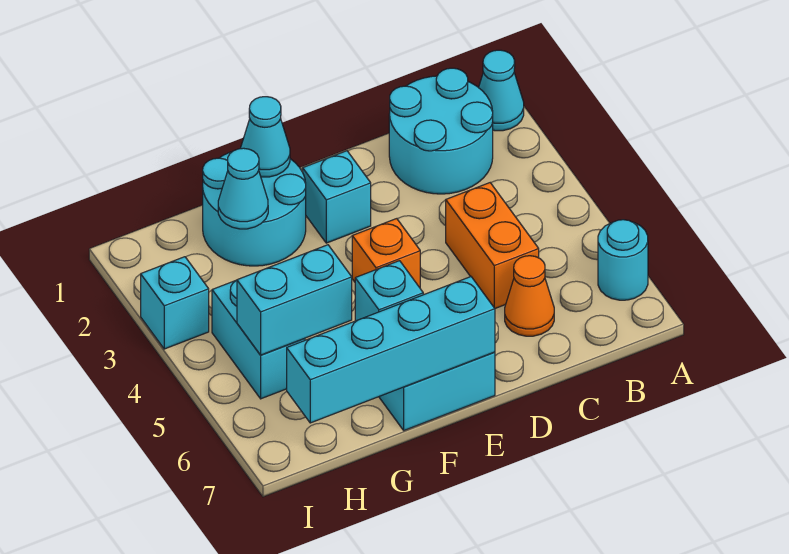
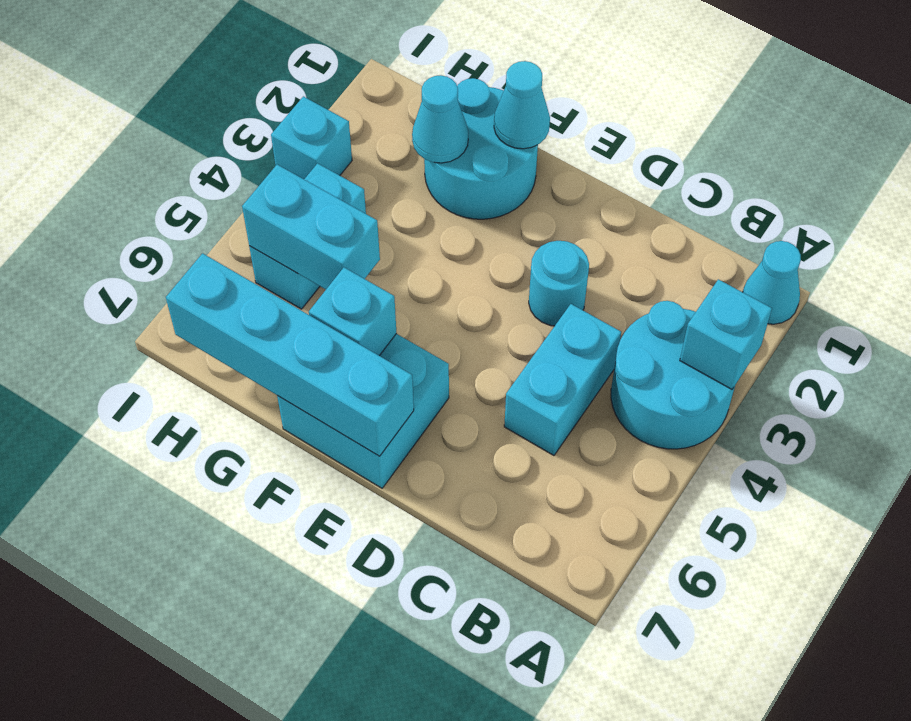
cyan 1x1 round brick [598,220,648,300] -> cyan 1x1 round brick moved to [529,241,589,326]
cyan 2x2 round brick [389,68,493,194] -> cyan 2x2 round brick moved to [611,301,735,449]
orange 1x2 brick [446,183,539,308] -> cyan 1x2 brick [504,304,621,456]
orange 1x1 cone [505,256,554,336] -> none
cyan 1x1 brick [303,151,371,243] -> cyan 1x1 brick moved to [680,279,772,389]
orange 1x1 brick [352,219,420,288] -> none

